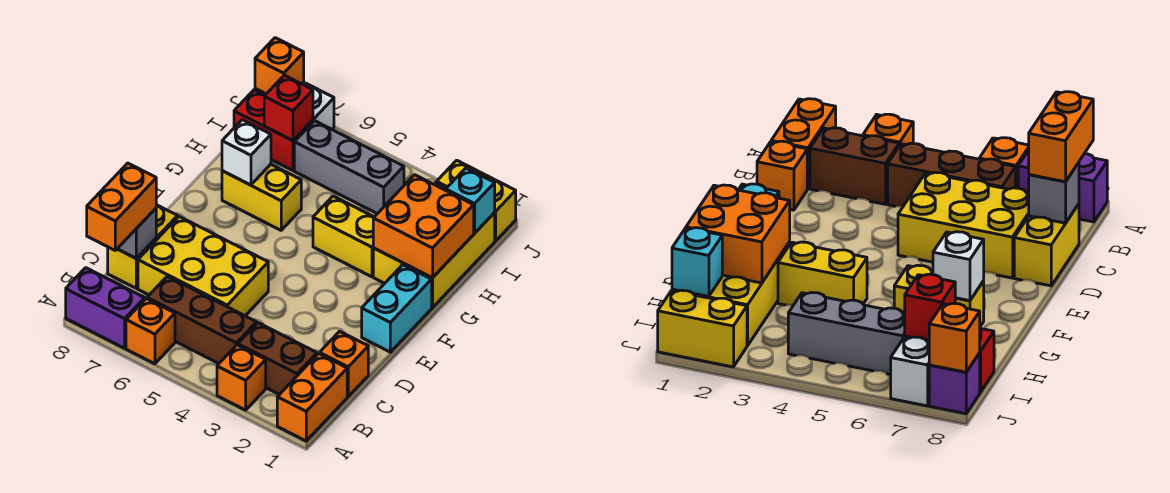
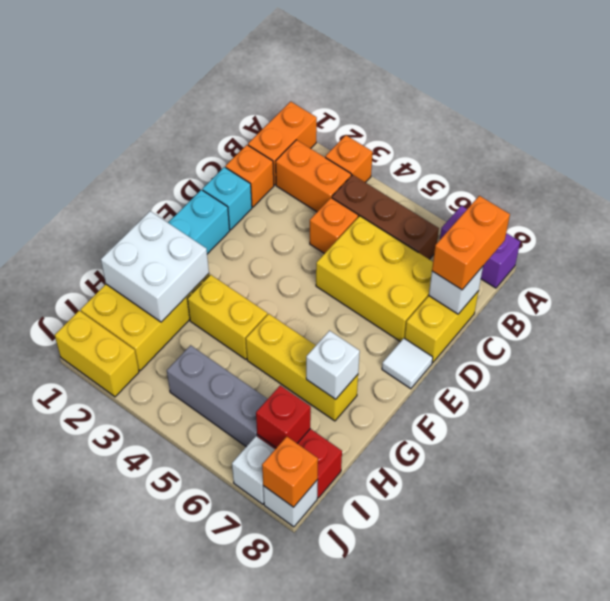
orange 1x1 brick [126,299,175,364] -> orange 1x1 brick moved to [310,198,358,254]
brown 1x2 brick [238,323,317,395] -> orange 1x2 brick [276,140,351,212]
grey 1x1 brick [118,208,156,259] -> white 1x1 brick [429,266,483,314]
none -> white 1x1 tile [382,338,433,389]
orange 2x2 brick [373,175,474,278] -> white 2x2 brick [101,211,209,322]
yellow 1x2 brick [222,164,301,230] -> yellow 1x3 brick [246,314,358,421]
cyan 1x1 brick [446,168,495,233] -> cyan 1x1 brick moved to [203,167,252,230]
purple 1x1 brick [929,353,980,414] -> white 1x1 brick [263,480,318,527]

